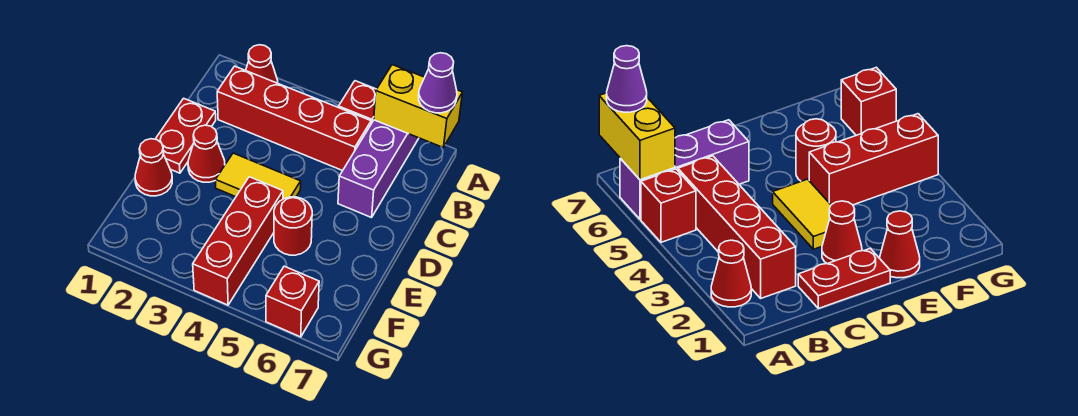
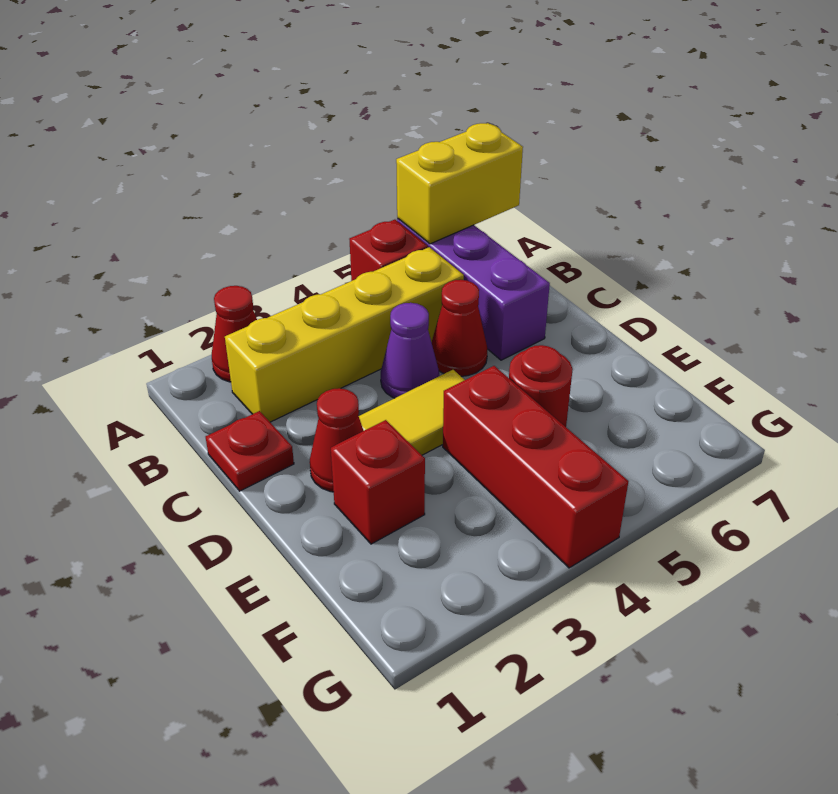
purple 1x1 cone [418,53,457,113] -> purple 1x1 cone moved to [381,303,439,398]
red 1x4 brick [217,66,371,171] -> yellow 1x4 brick [225,247,464,422]
red 1x2 plate [156,98,216,173] -> red 1x1 plate [206,411,294,491]
red 1x1 cone [135,139,172,196] -> red 1x1 cone moved to [431,280,488,376]
red 1x1 brick [266,266,319,337] -> red 1x1 brick moved to [331,420,425,544]

